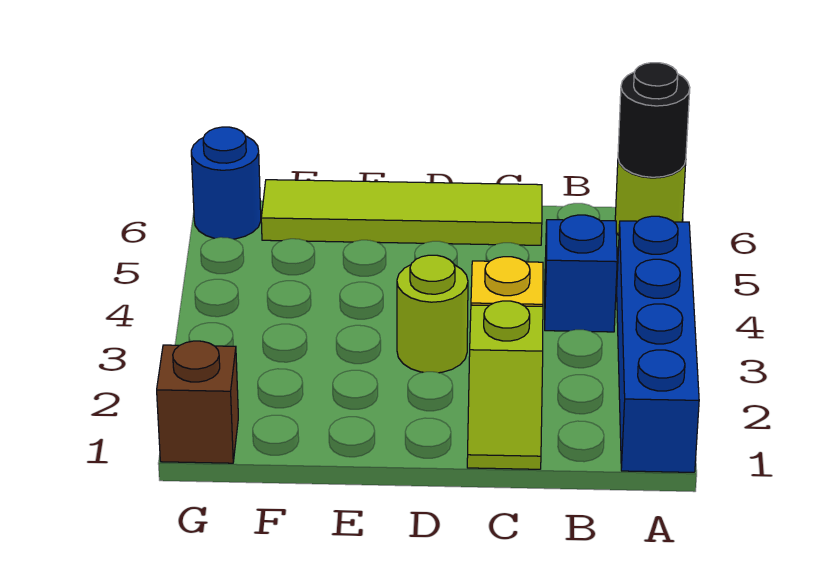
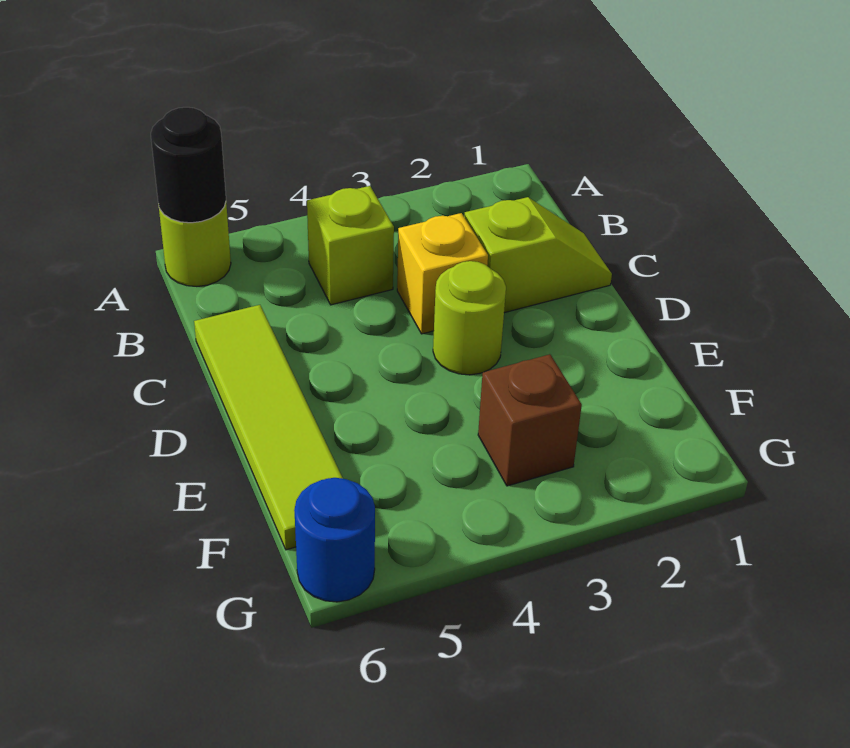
blue 1x4 brick [617,216,699,472] -> none
blue 1x1 brick [545,215,617,332] -> lime 1x1 brick [307,186,394,305]
brown 1x1 brick [157,341,238,463] -> brown 1x1 brick moved to [478,354,582,486]

